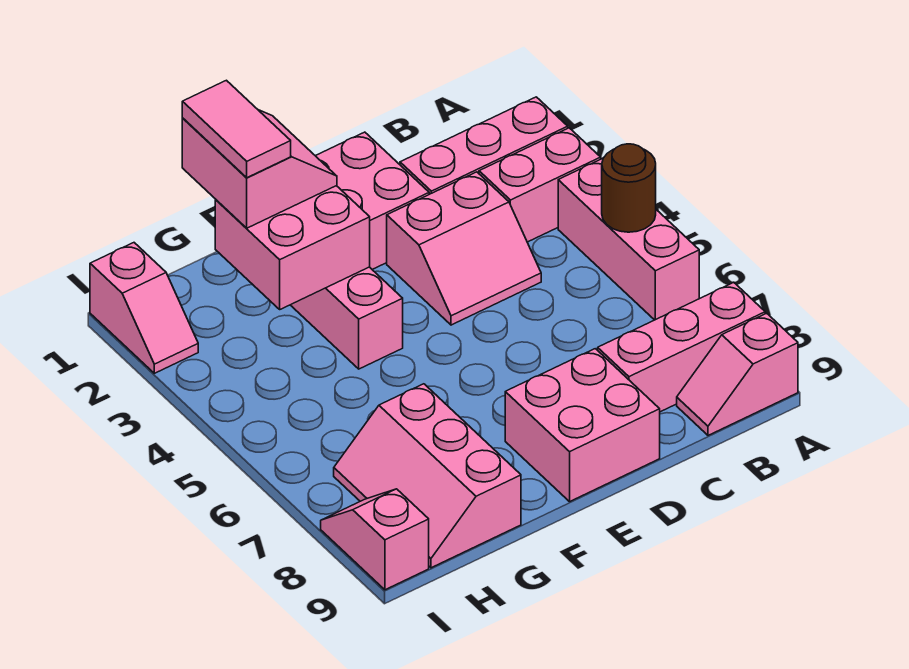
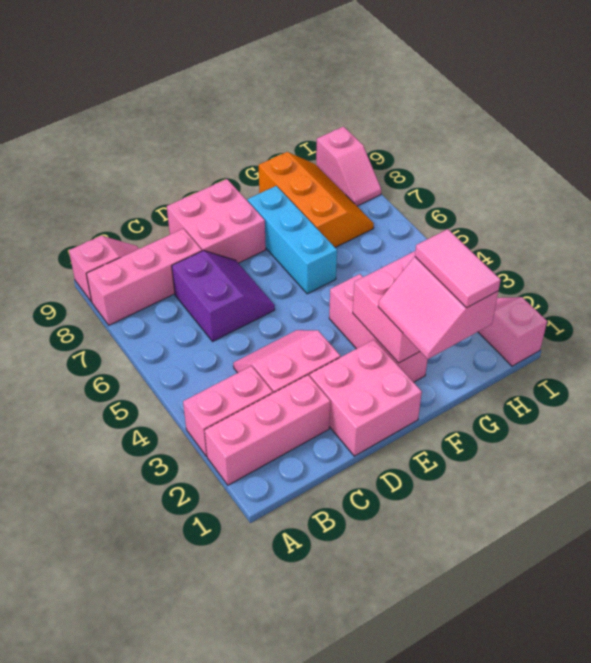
pink 1x3 brick [558,159,699,320] -> none
brown 1x1 round brick [602,144,656,232] -> none
none -> purple 2x2 slope [172,251,275,342]
none -> cyan 1x3 brick [248,186,337,294]
pink 2x3 slope [334,384,521,568] -> orange 2x3 slope [259,152,374,247]

